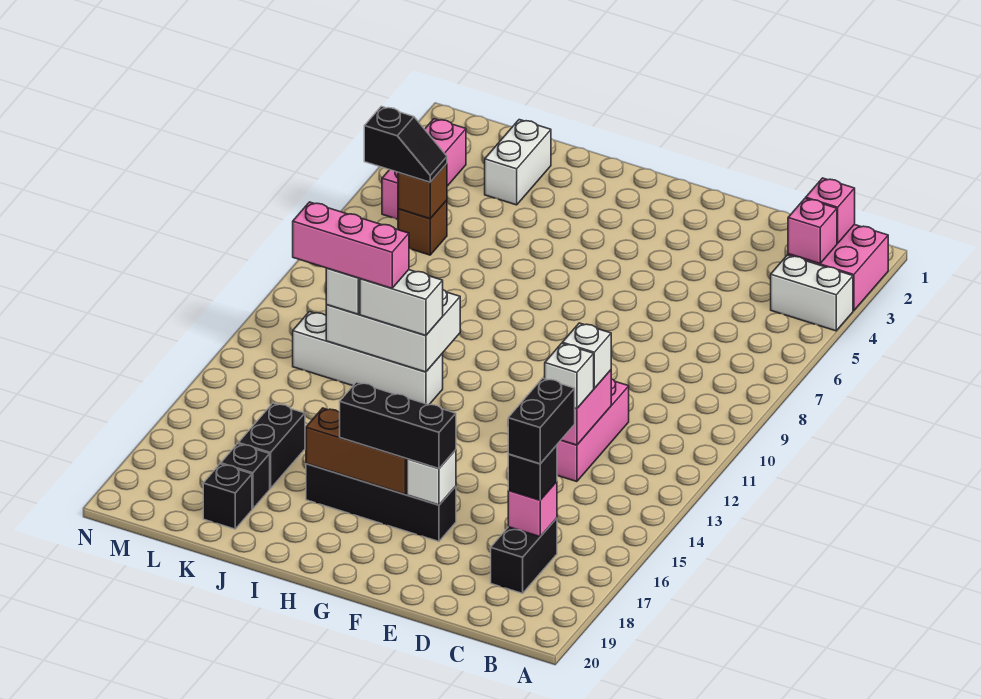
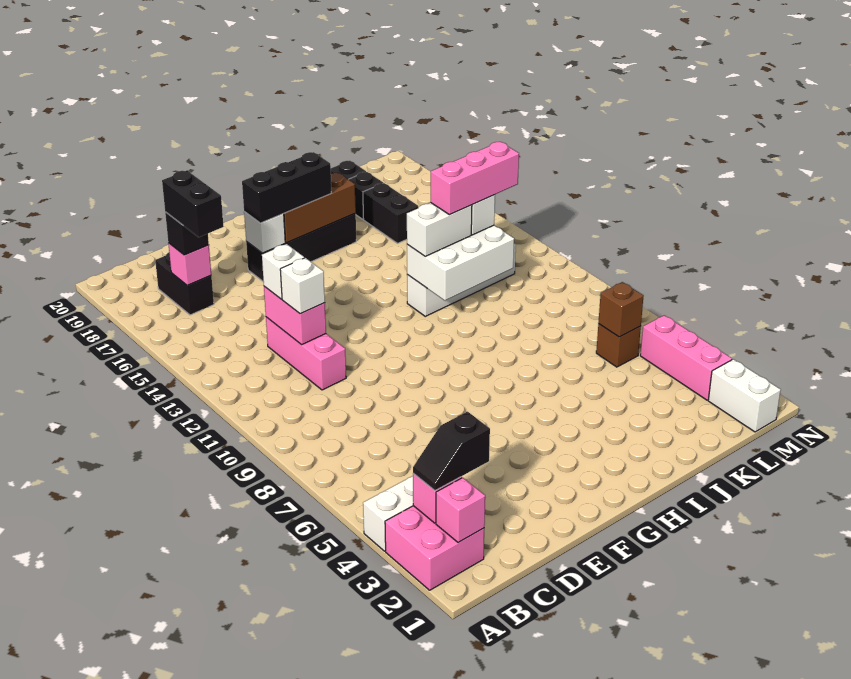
white 1x2 brick [485,120,551,205] -> white 1x2 brick moved to [708,359,781,432]
black 1x2 slope [364,106,447,182] -> black 1x2 slope moved to [413,412,490,491]

